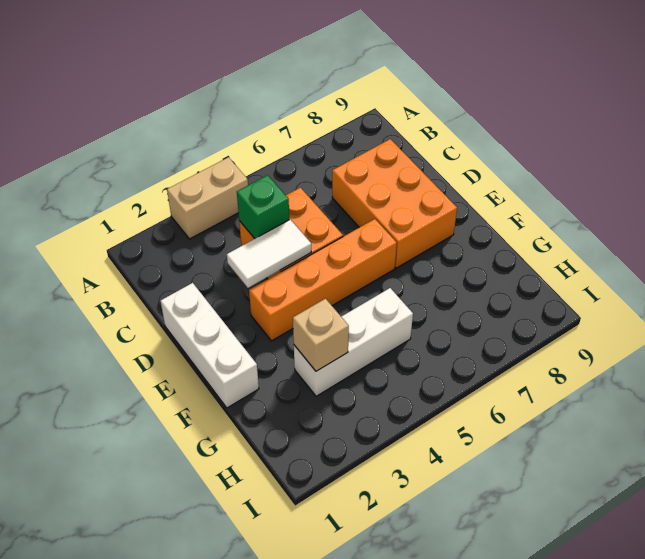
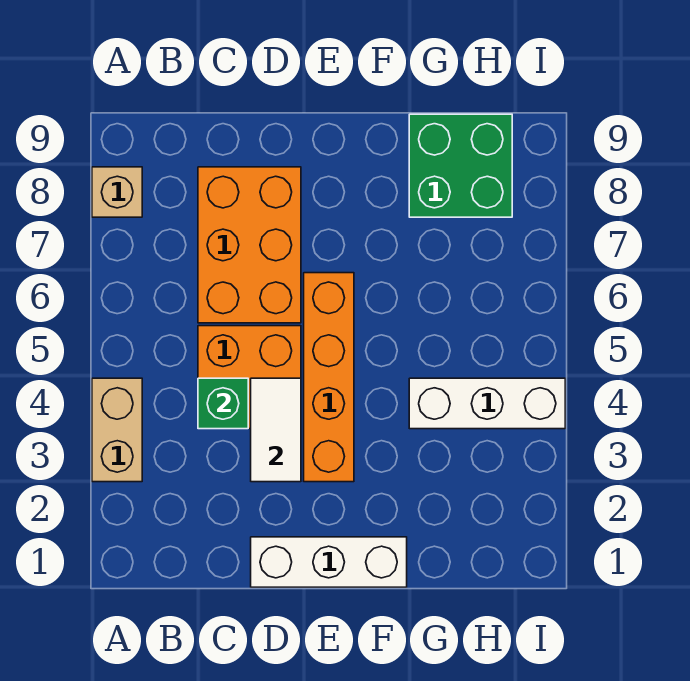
orange 2x3 brick [332,139,457,268] -> orange 2x3 brick turned to [198,167,301,323]
white 1x3 brick [294,288,413,396] -> white 1x3 brick turned to [409,378,565,429]
tan 1x1 brick [293,299,349,371] -> tan 1x1 brick moved to [92,167,142,217]
none -> green 2x2 brick [409,114,512,217]

